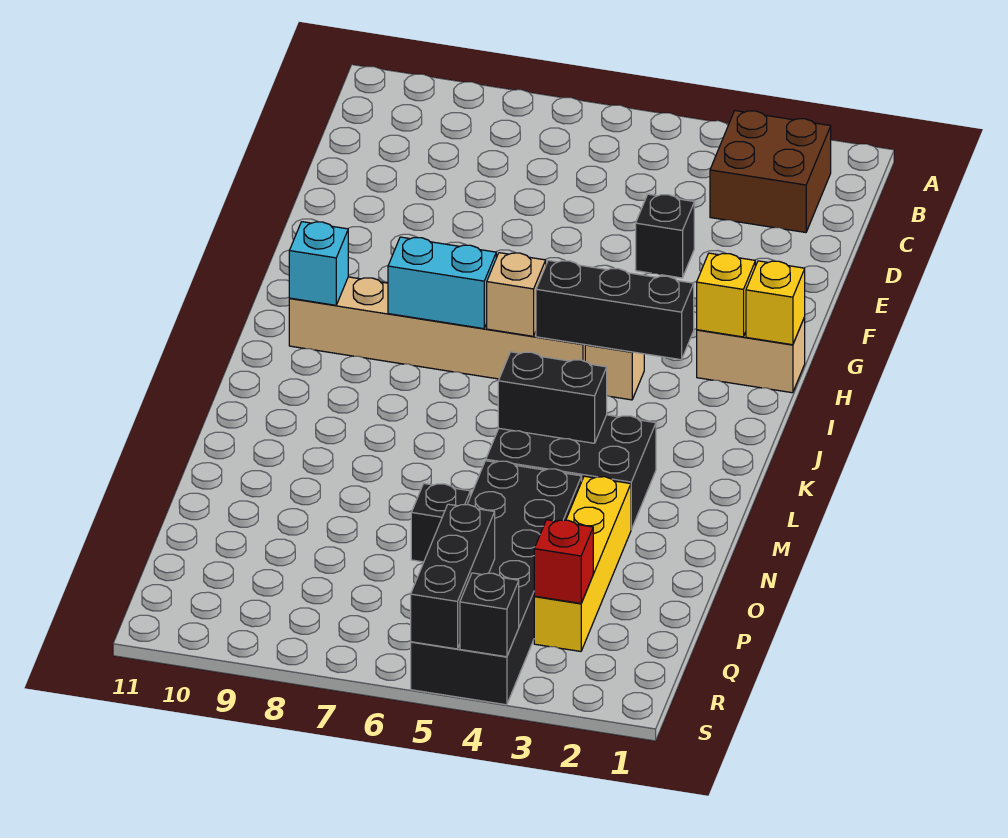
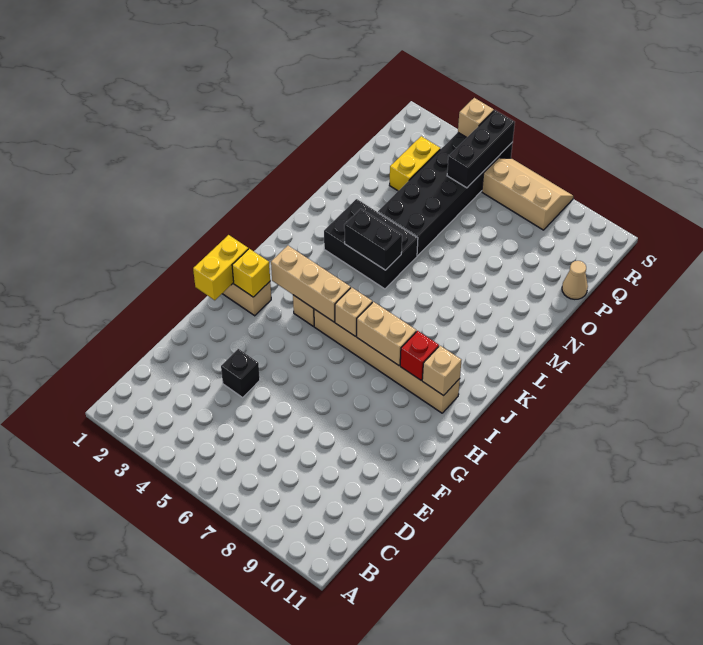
brown 2x2 brick [710,111,831,233] -> none
yellow 1x1 brick [746,261,805,345] -> yellow 1x2 brick [193,235,248,300]
black 1x3 brick [536,260,694,360] -> tan 1x3 brick [271,246,351,322]
cyan 1x2 brick [388,237,496,329] -> tan 1x2 brick [357,302,416,365]
cyan 1x1 brick [289,222,348,305] -> tan 1x1 brick [422,346,461,396]
yellow 1x4 brick [534,476,631,651] -> yellow 1x2 brick [389,136,440,191]
black 1x1 brick [411,484,470,562] -> none
none -> tan 1x1 cone [562,261,588,299]
red 1x1 brick [534,520,593,603] -> red 1x1 brick moved to [400,331,439,380]
none -> tan 2x3 slope [482,158,573,230]
black 1x1 brick [460,573,519,657] -> tan 1x1 brick [458,98,494,137]

